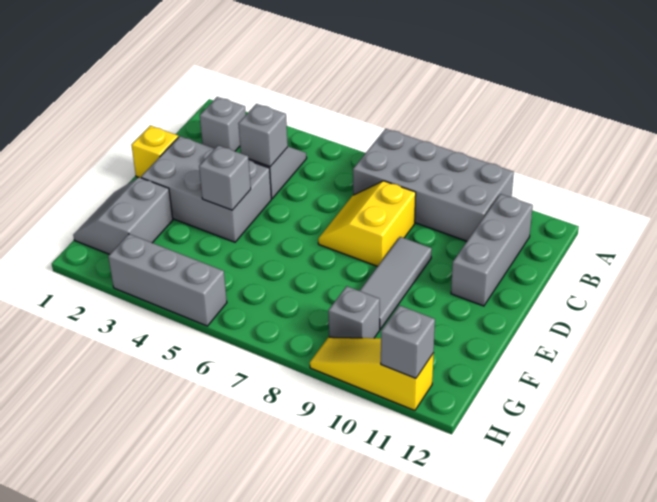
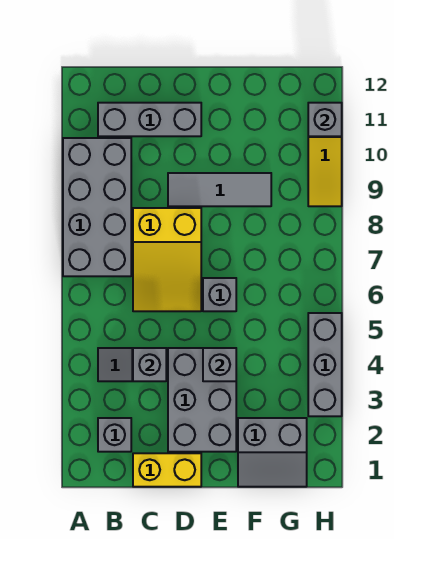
yellow 2x2 slope [318,181,416,266] -> yellow 2x3 slope [133,208,201,311]
yellow 1x1 brick [131,126,178,178] -> yellow 1x2 brick [133,453,201,487]
grey 1x1 brick [328,286,380,338] -> grey 1x1 brick moved to [203,278,236,311]

